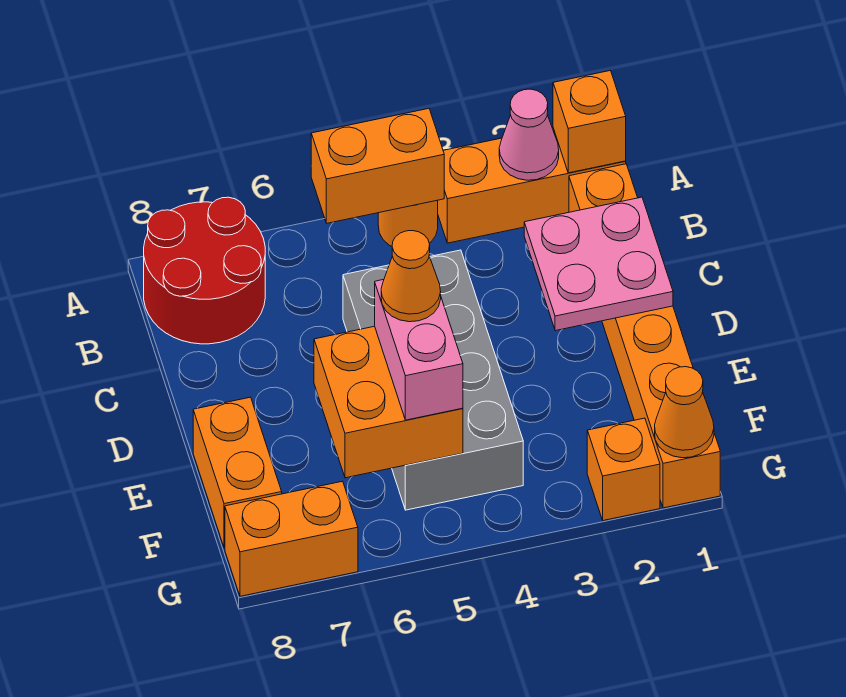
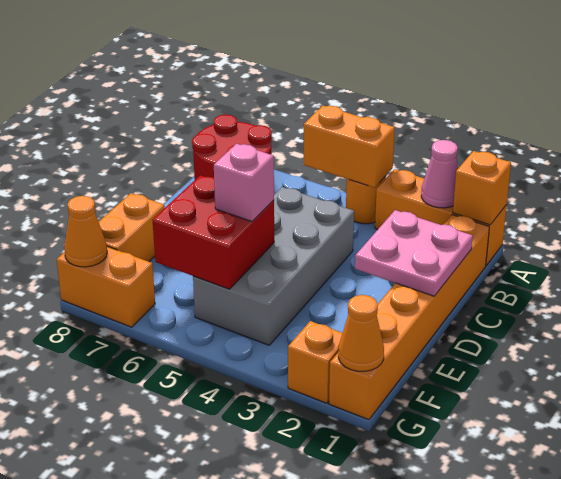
orange 2x2 brick [314,326,463,478] -> red 2x2 brick [153,175,274,289]
pink 1x2 brick [375,280,463,420] -> pink 1x1 brick [214,144,274,222]
orange 1x1 cone [381,231,441,322] -> orange 1x1 cone moved to [64,196,107,267]

